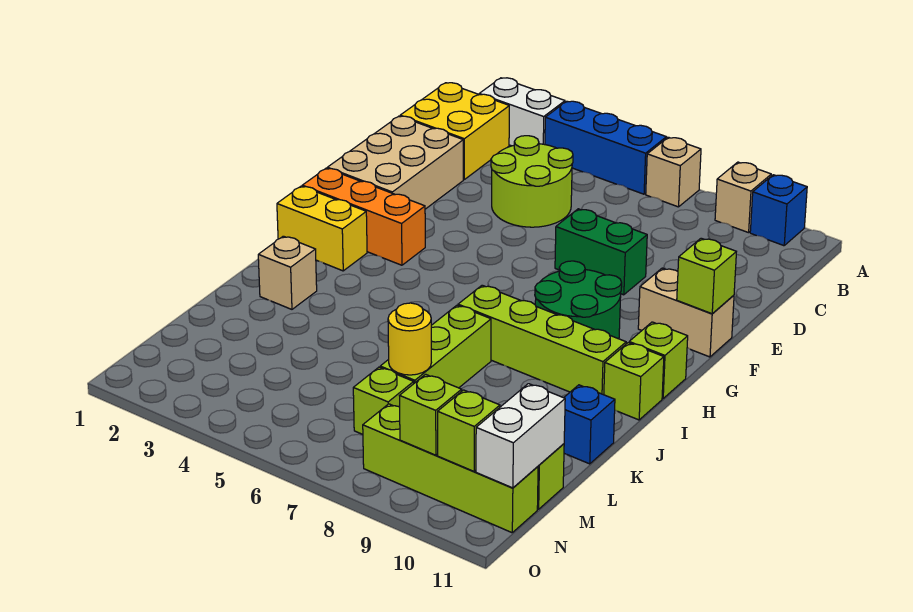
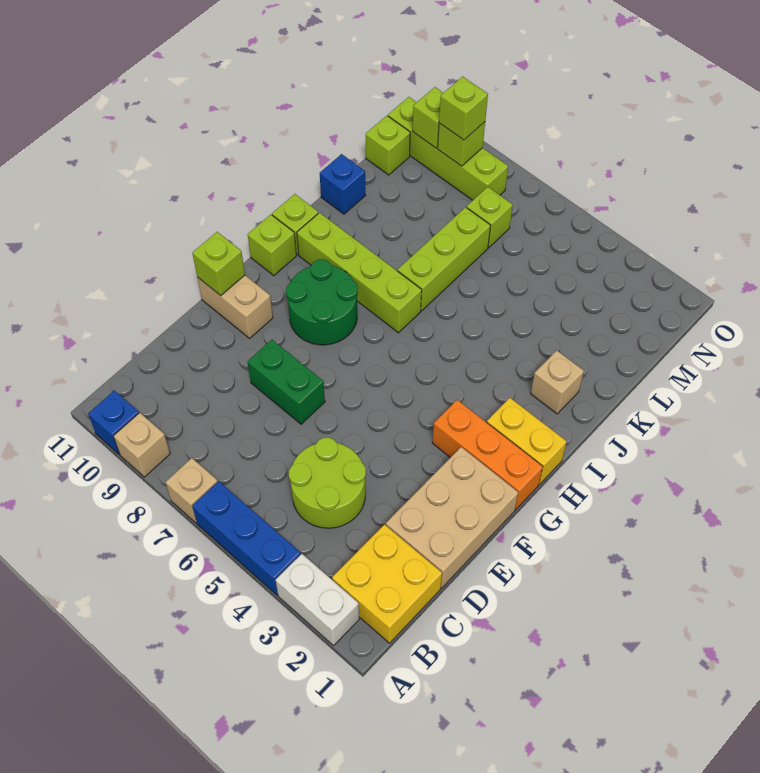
yellow 1x1 round brick [388,303,431,375] -> none
white 1x2 brick [476,384,565,488] -> none
none -> lime 1x1 brick [439,77,488,140]

